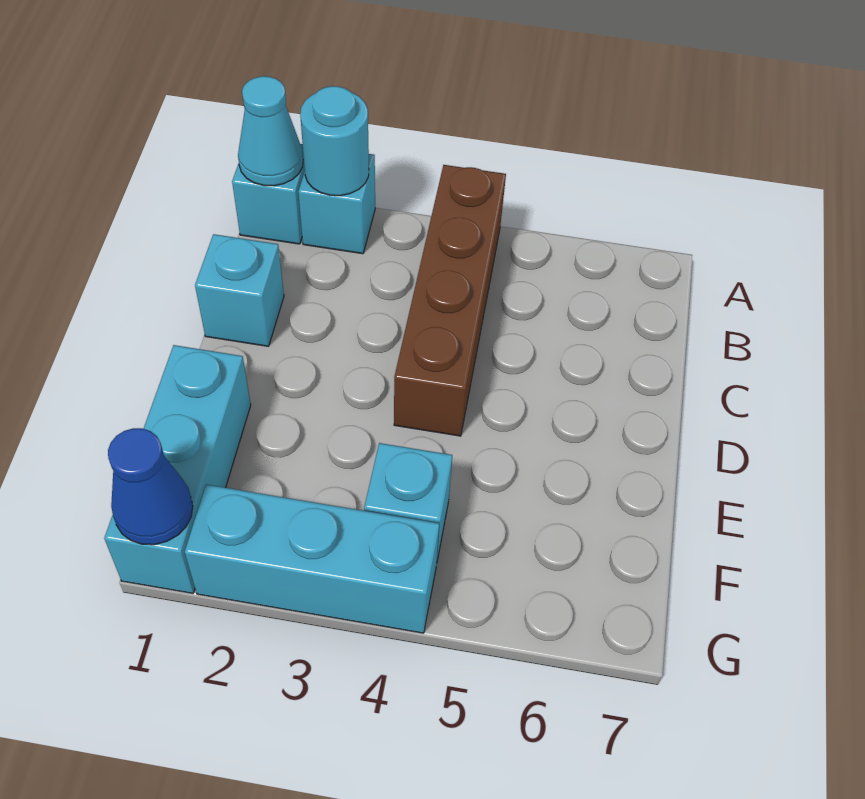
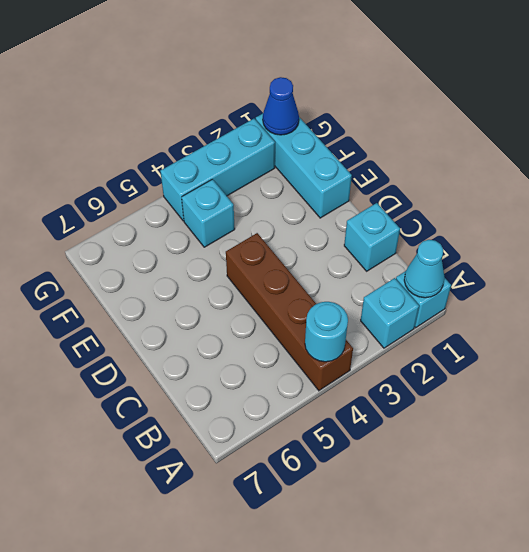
cyan 1x1 round brick [300,86,369,196] -> cyan 1x1 round brick moved to [305,302,348,362]

